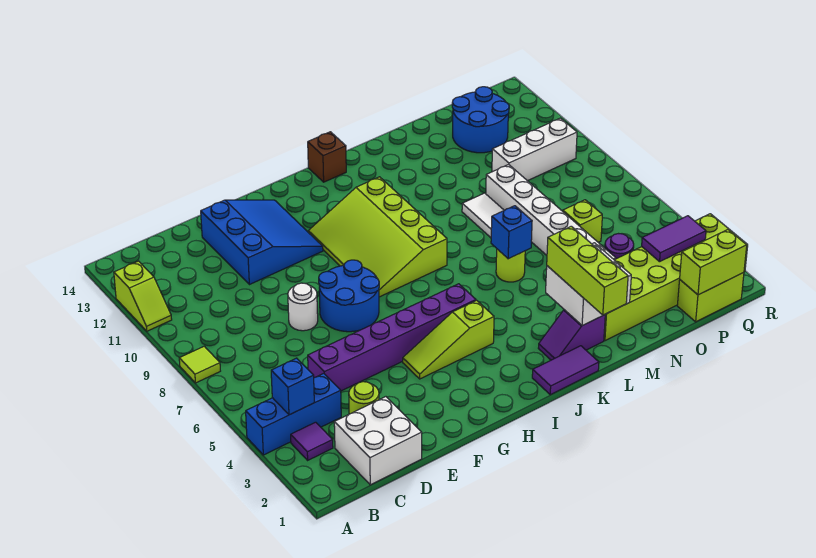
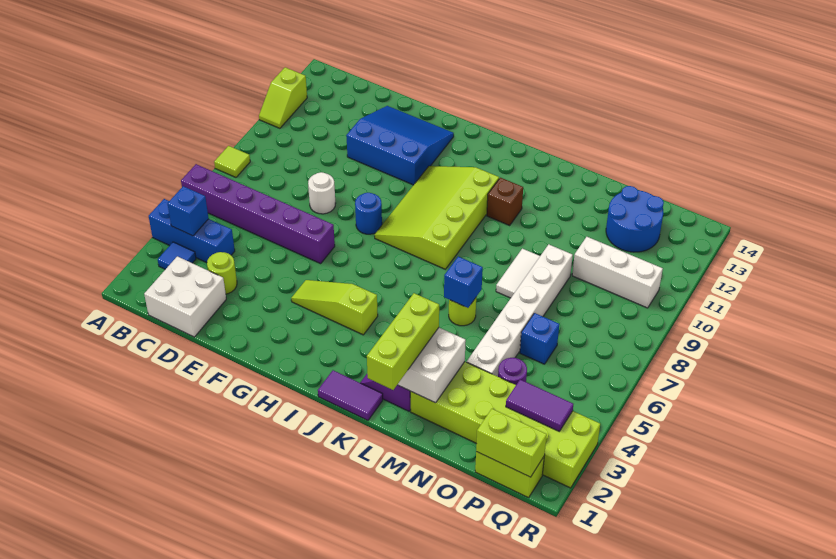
purple 1x1 tile [291,422,333,460] -> blue 1x1 tile [158,242,196,269]
purple 1x6 brick [308,284,476,391] -> purple 1x6 brick moved to [181,164,335,264]
blue 3x3 slope [201,200,323,285] -> blue 3x3 slope turned to [346,106,454,185]
blue 2x2 round brick [319,260,379,332] -> blue 1x1 round brick [355,193,382,234]
brown 1x1 brick [308,132,346,182] -> brown 1x1 brick moved to [487,178,523,225]
lime 1x1 brick [563,200,602,242] -> blue 1x1 brick [520,313,559,364]

